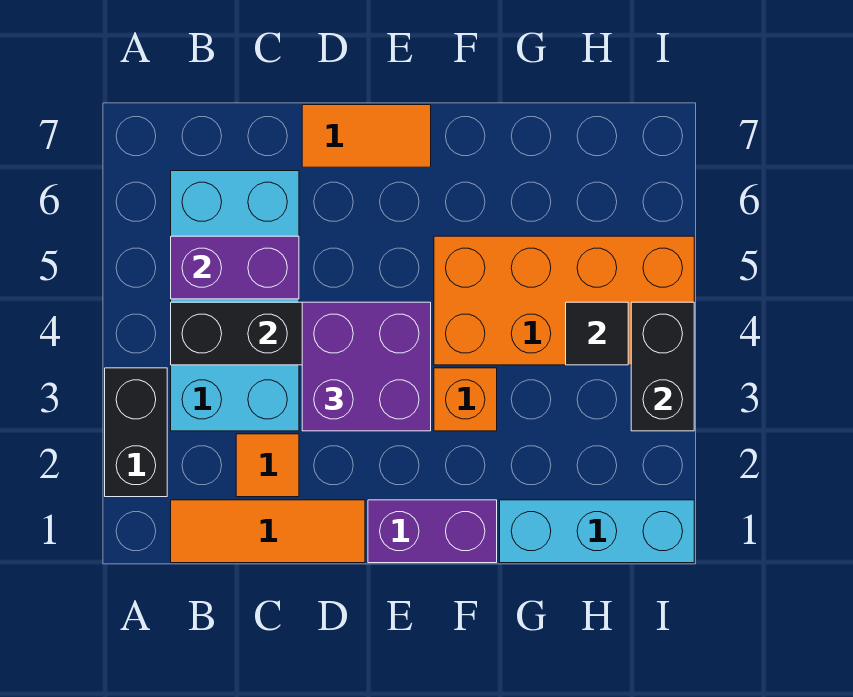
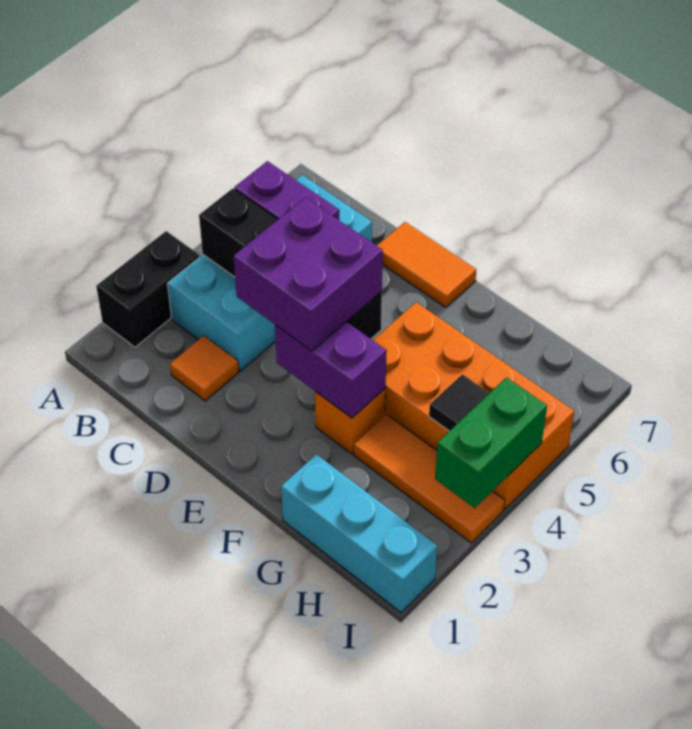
orange 1x3 tile [171,500,365,563] -> orange 1x3 tile moved to [354,414,505,543]
purple 1x2 brick [368,500,497,563] -> purple 1x2 brick moved to [275,322,387,418]
black 1x2 brick [631,302,694,431] -> green 1x2 brick [435,378,547,508]

